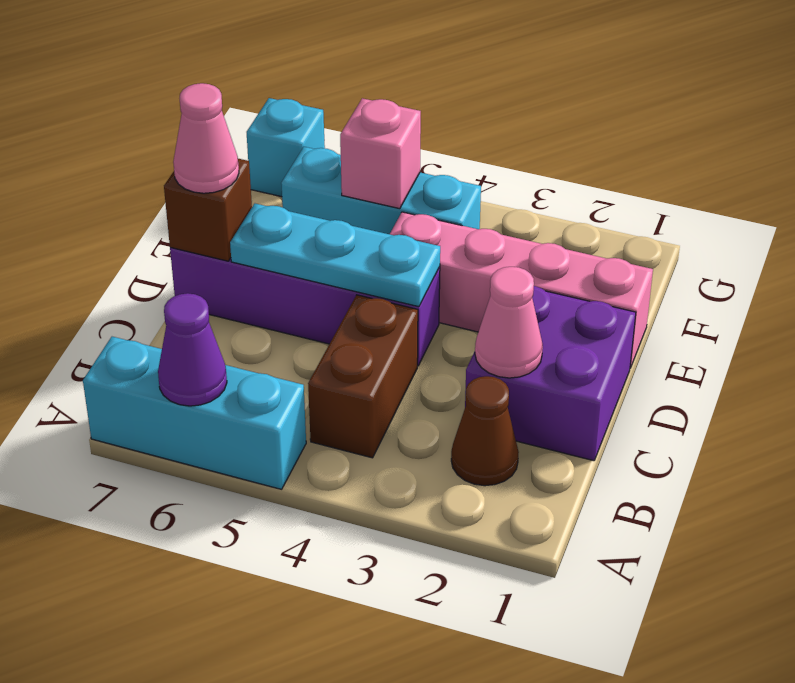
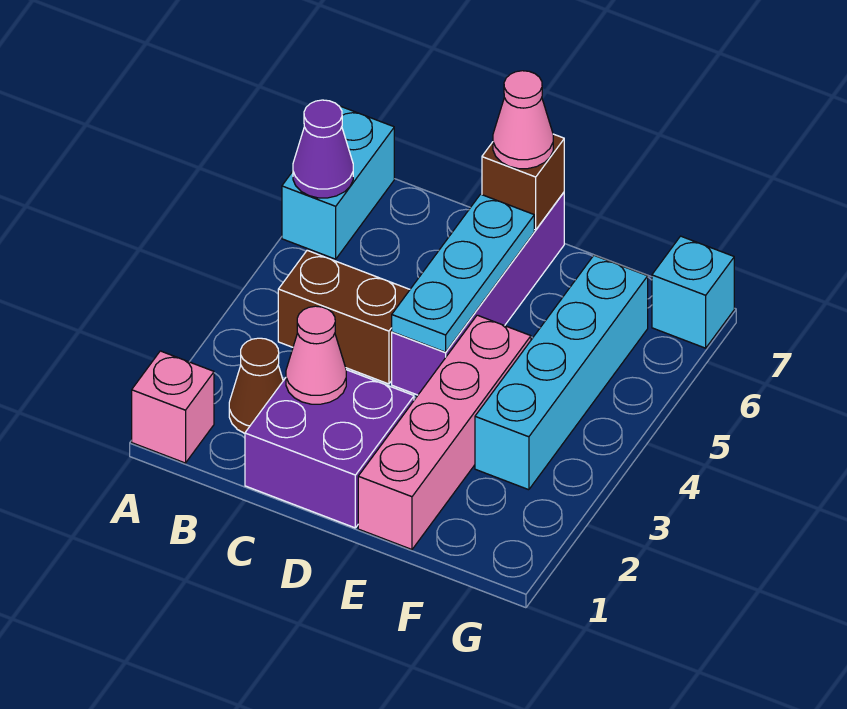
cyan 1x3 brick [83,337,306,489] -> cyan 1x2 brick [282,106,394,259]
cyan 1x3 brick [281,147,481,234] -> cyan 1x4 brick [475,255,648,490]
pink 1x1 brick [340,98,421,209] -> pink 1x1 brick moved to [132,351,214,463]

